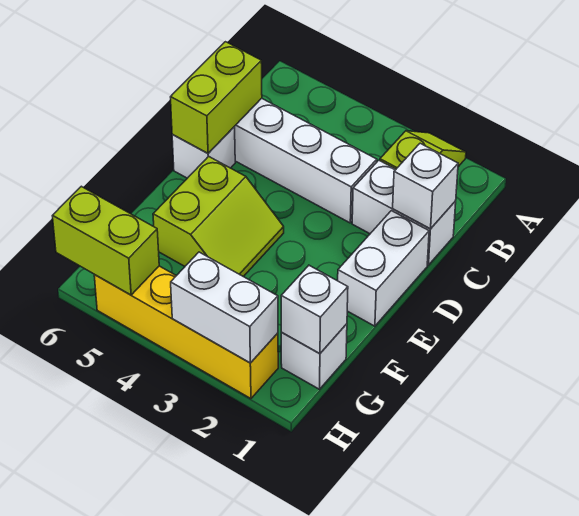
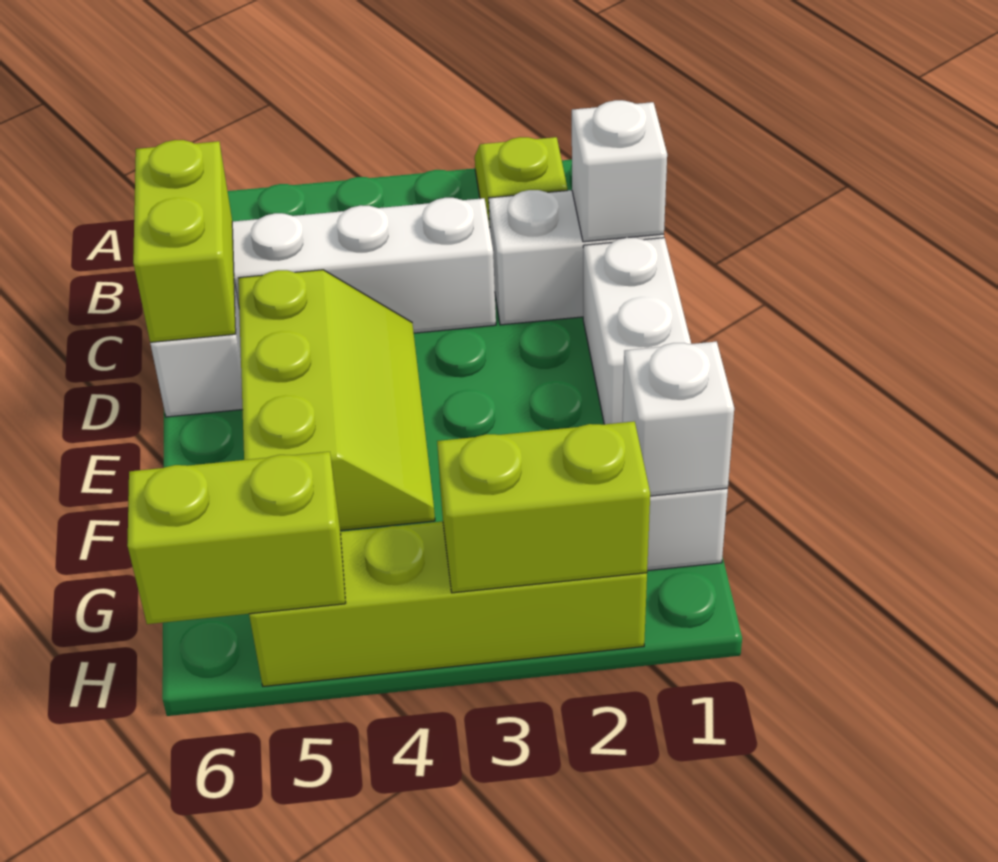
lime 2x2 slope [153,156,284,277] -> lime 2x3 slope [238,270,435,531]
yellow 1x4 brick [94,266,278,399] -> lime 1x4 brick [249,521,647,686]
white 1x2 brick [171,252,278,363] -> lime 1x2 brick [437,421,650,593]

